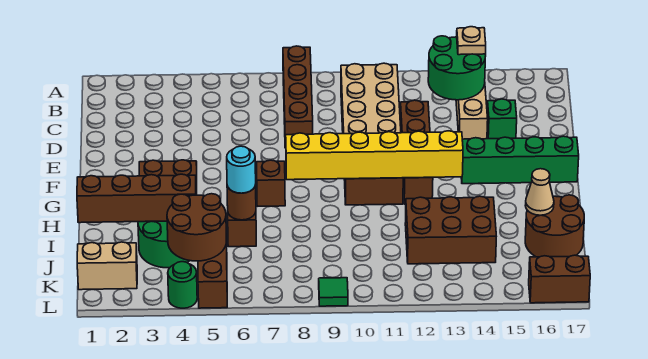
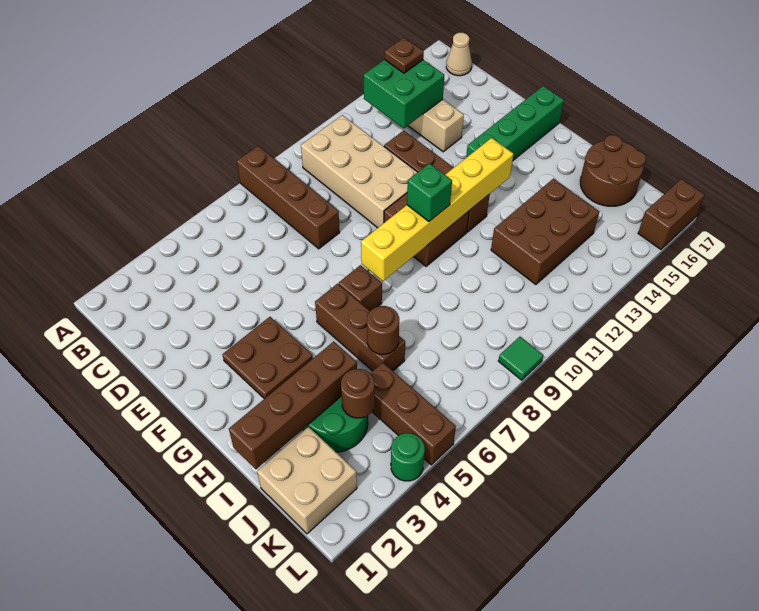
green 2x2 round brick [428,36,486,100] -> green 2x2 brick [364,60,444,128]
tan 1x1 plate [457,27,486,55] -> brown 1x1 plate [384,37,424,73]
green 1x1 brick [487,99,517,139] -> green 1x1 brick moved to [407,163,452,221]
cyan 1x1 round brick [227,146,256,193] -> none
tan 1x1 cone [525,169,554,215] -> tan 1x1 cone moved to [446,33,472,76]
brown 2x2 round brick [167,194,227,261] -> brown 1x1 round brick [341,369,375,418]
tan 1x2 brick [77,242,137,290] -> tan 2x2 brick [257,427,357,534]

